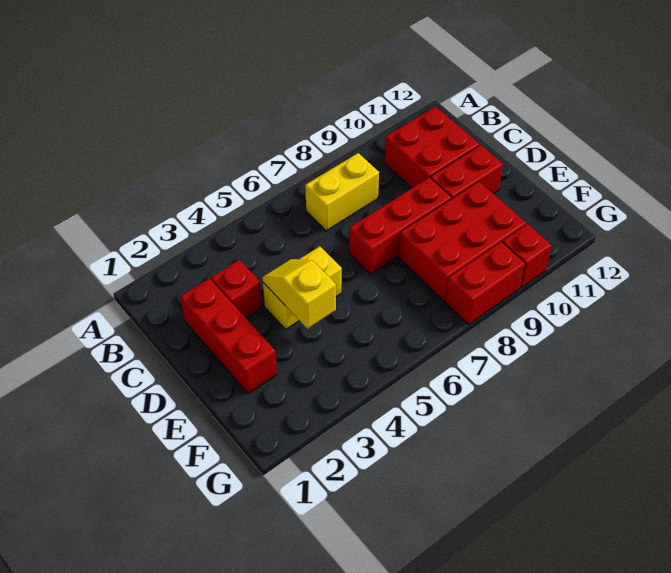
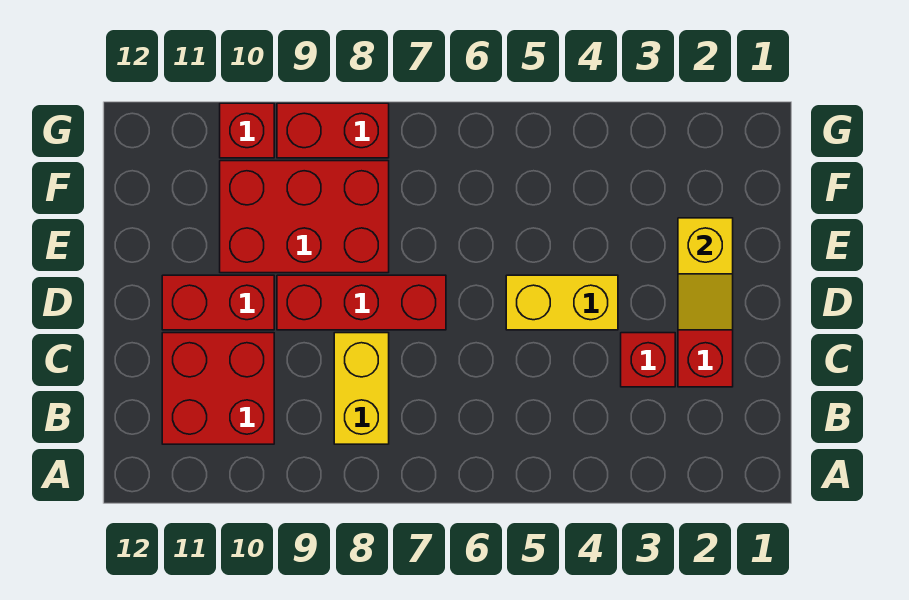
yellow 1x2 brick [305,153,379,231] -> yellow 1x2 brick turned to [334,333,389,444]
yellow 1x2 slope [262,259,336,329] -> yellow 1x2 slope moved to [678,218,733,330]

